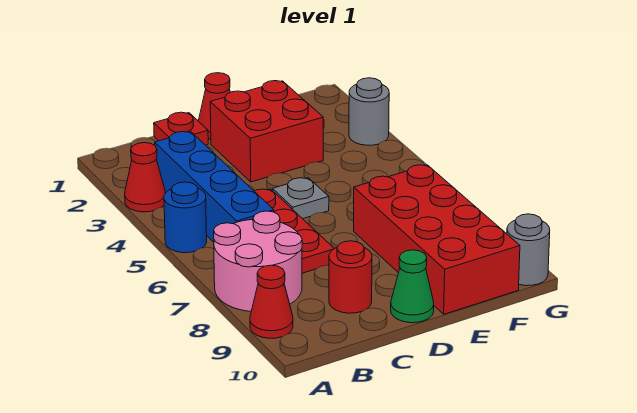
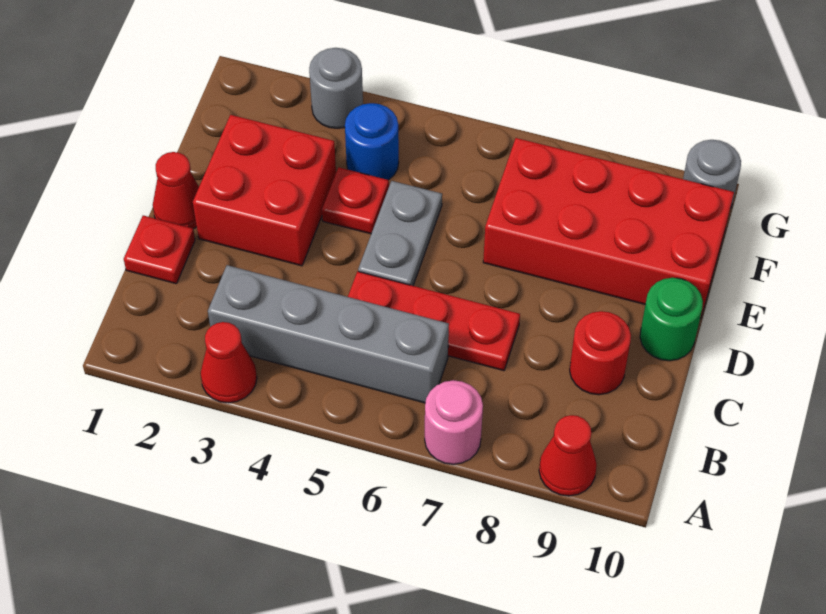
blue 1x1 round brick [164,182,207,253] -> blue 1x1 round brick moved to [345,103,399,180]
pink 2x2 round brick [214,211,302,311] -> pink 1x1 round brick [425,380,483,464]
blue 1x4 brick [155,132,274,242] -> grey 1x4 brick [208,265,449,403]
grey 1x1 plate [273,178,329,219] -> grey 1x2 plate [358,181,442,286]
green 1x1 cone [391,250,434,323] -> green 1x1 round brick [640,278,703,361]
none -> red 1x1 plate [322,167,389,234]

